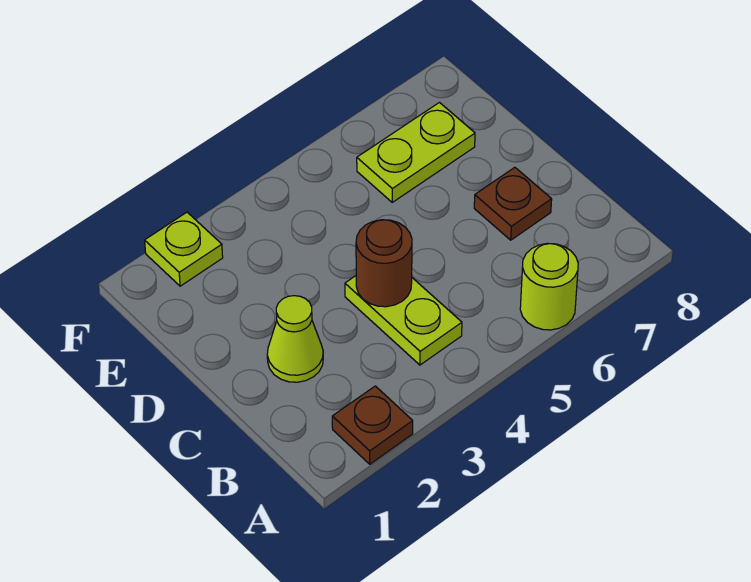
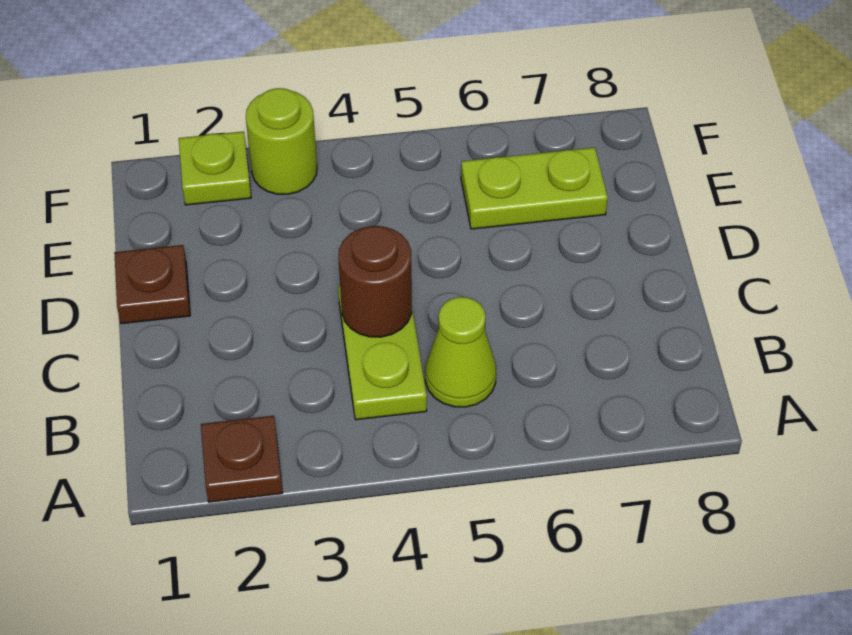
lime 1x1 round brick [520,243,578,330] -> lime 1x1 round brick moved to [246,88,317,194]
lime 1x1 cone [267,296,323,382] -> lime 1x1 cone moved to [425,297,496,407]
brown 1x1 plate [474,167,552,240] -> brown 1x1 plate moved to [114,245,190,324]

